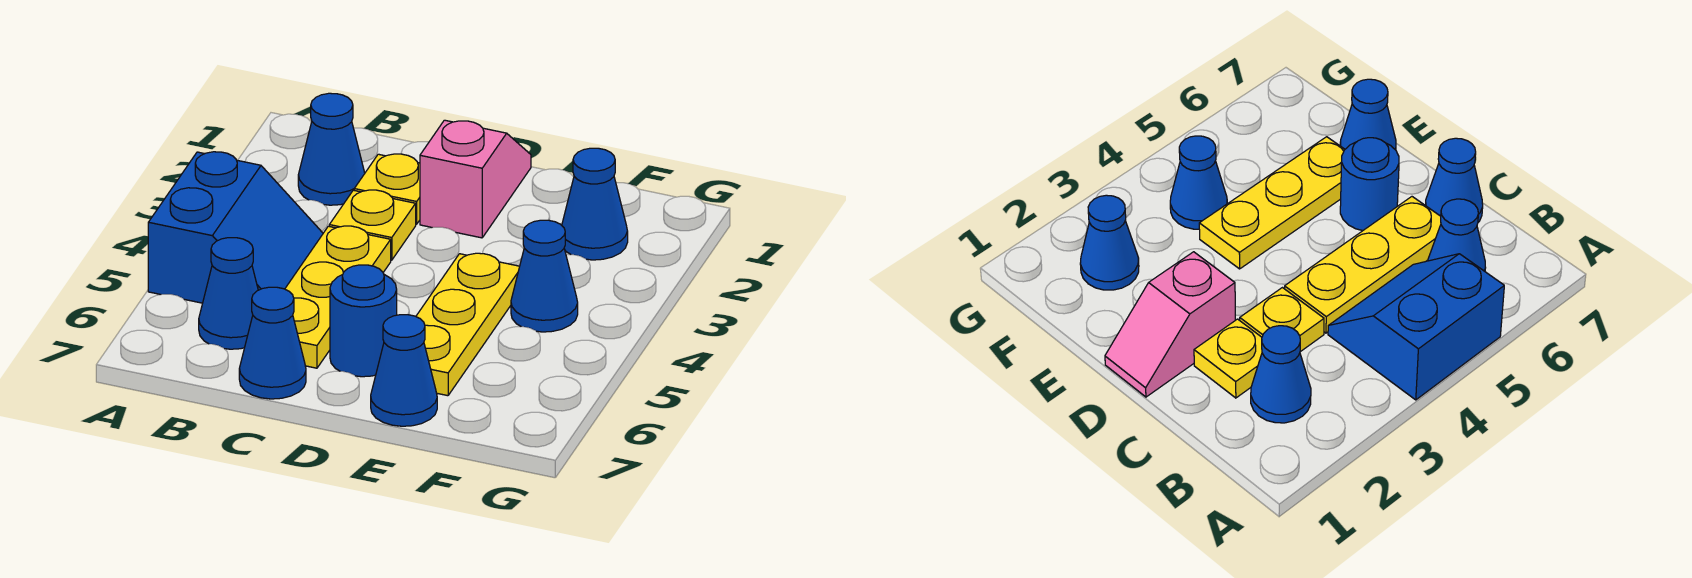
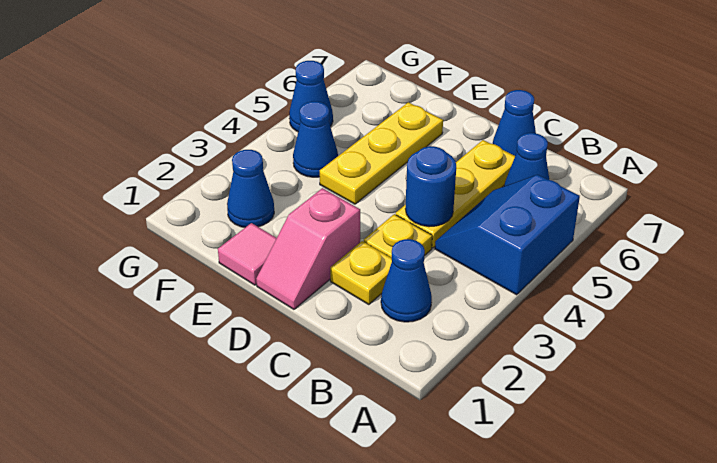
blue 1x1 round brick [330,265,397,377] -> blue 1x1 round brick moved to [405,146,456,227]
none -> pink 1x1 tile [218,223,277,285]
blue 1x1 cone [371,315,437,426] -> blue 1x1 cone moved to [289,61,333,132]

